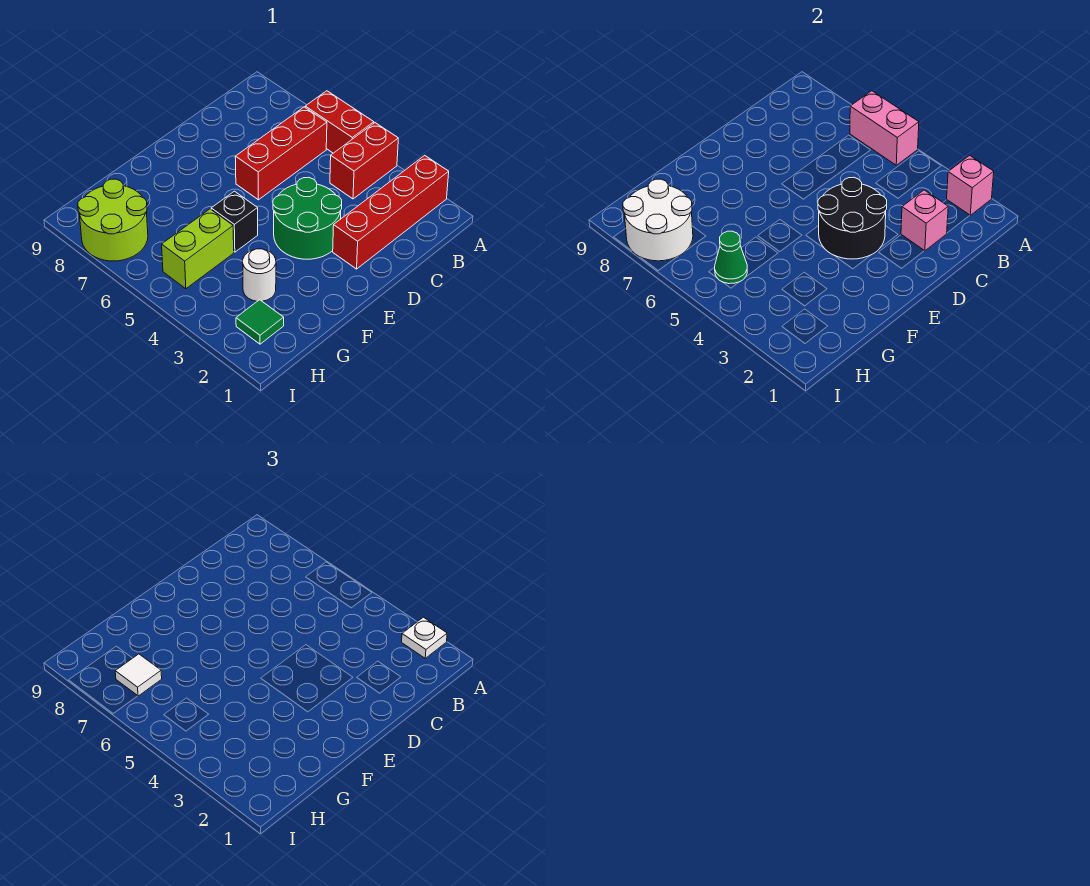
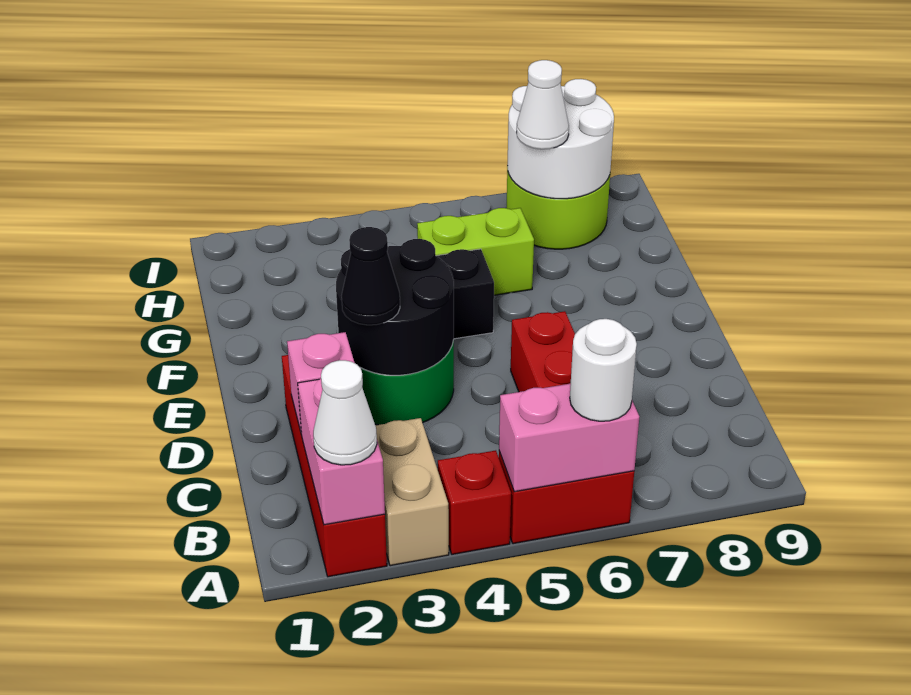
pink 1x1 brick [947,155,994,215] -> pink 1x2 brick [298,379,385,525]
white 1x1 plate [402,617,447,658] -> white 1x1 cone [313,360,377,465]
none -> tan 1x2 brick [375,418,449,566]
red 1x2 brick [330,123,398,199] -> red 1x1 brick [438,450,511,554]
none -> black 1x1 cone [342,227,400,325]
white 1x1 round brick [243,249,276,301] -> white 1x1 round brick moved to [570,319,637,421]
lime 1x2 brick [162,209,234,289] -> lime 1x2 brick turned to [417,208,534,295]
green 1x1 tile [236,300,284,344] -> none
green 1x1 cone [715,231,747,284] -> none
white 1x1 tile [115,654,162,696] -> white 1x1 cone [516,60,569,149]

